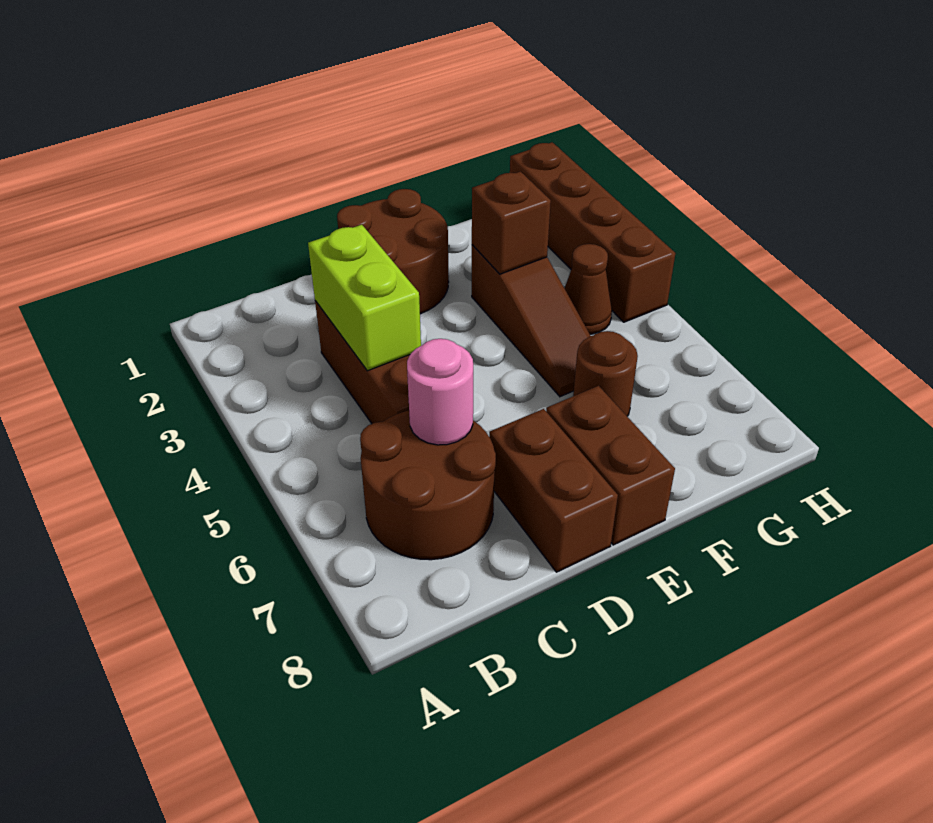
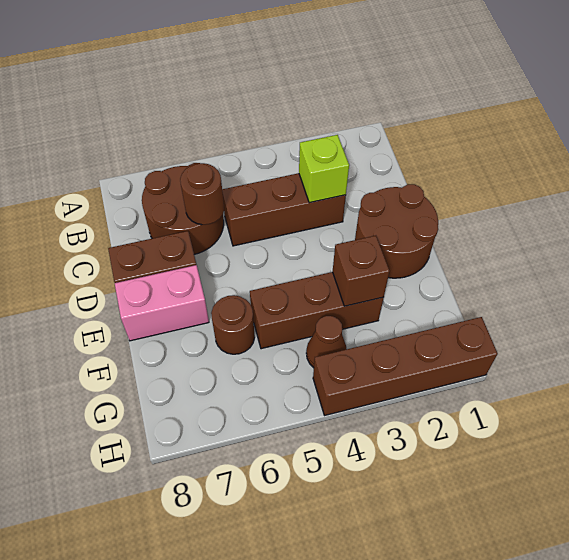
lime 1x2 brick [308,225,421,371] -> lime 1x1 brick [299,135,349,203]
pink 1x1 round brick [407,339,473,445] -> brown 1x1 round brick [180,163,224,225]
brown 1x2 brick [546,386,675,545] -> pink 1x2 brick [115,265,209,341]
brown 1x3 slope [472,245,590,397] -> brown 1x3 brick [250,272,384,349]

